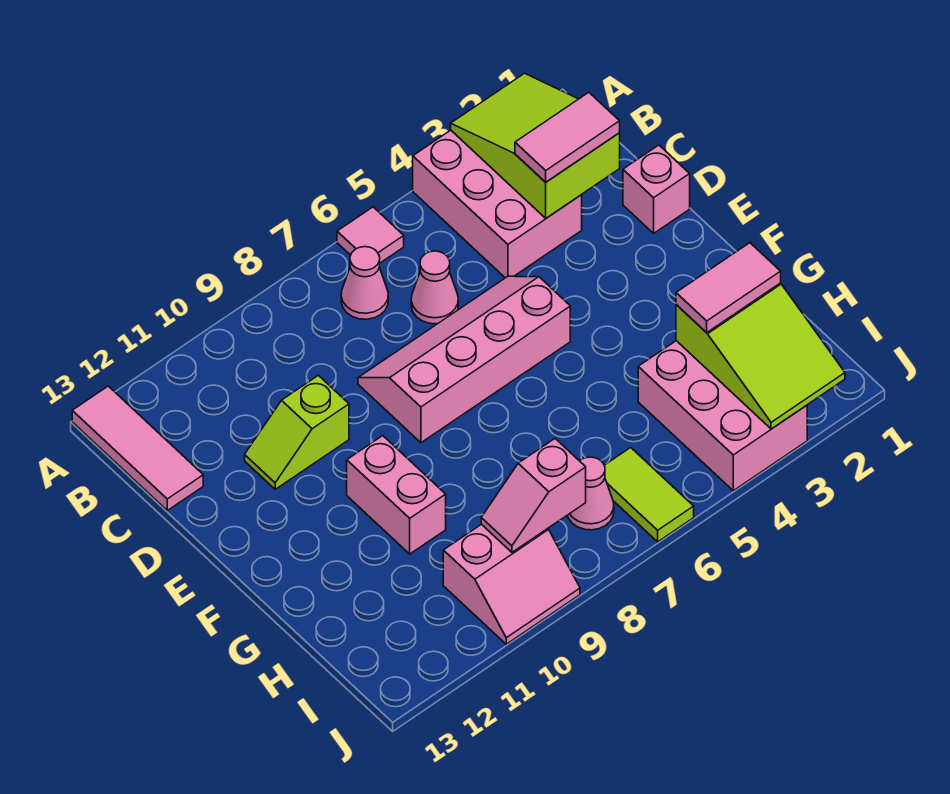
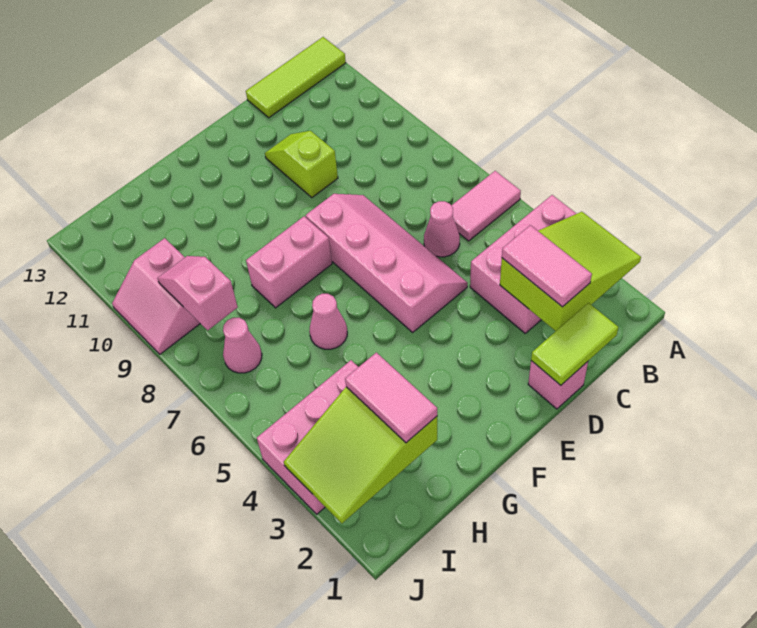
pink 1x1 tile [337,207,404,263] -> pink 1x2 tile [451,171,521,241]
pink 1x3 tile [72,386,203,510] -> lime 1x3 tile [246,37,346,118]
pink 1x1 cone [341,247,388,319] -> pink 1x1 cone moved to [309,294,347,349]
pink 1x2 brick [347,436,446,554] -> pink 1x2 brick moved to [246,216,332,308]
lime 1x2 tile [604,448,694,542] -> lime 1x2 tile moved to [531,303,618,386]

